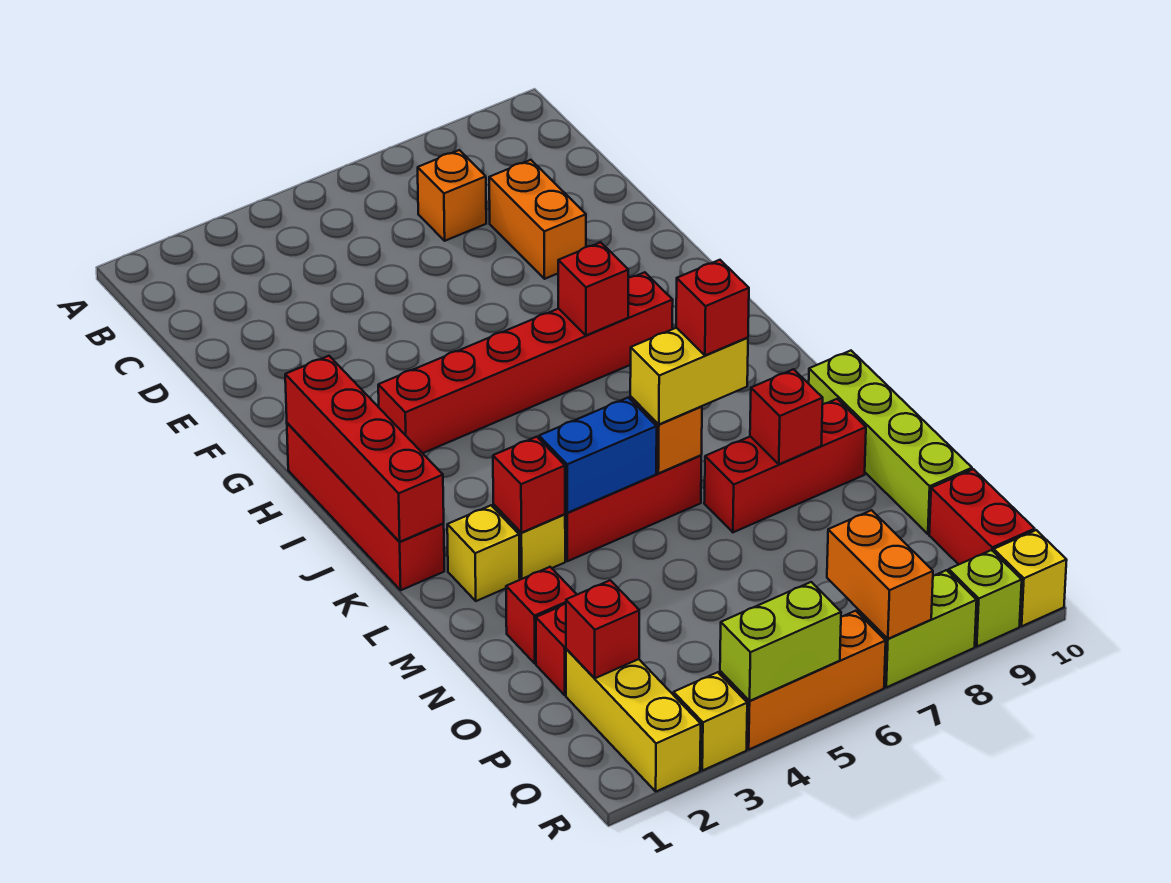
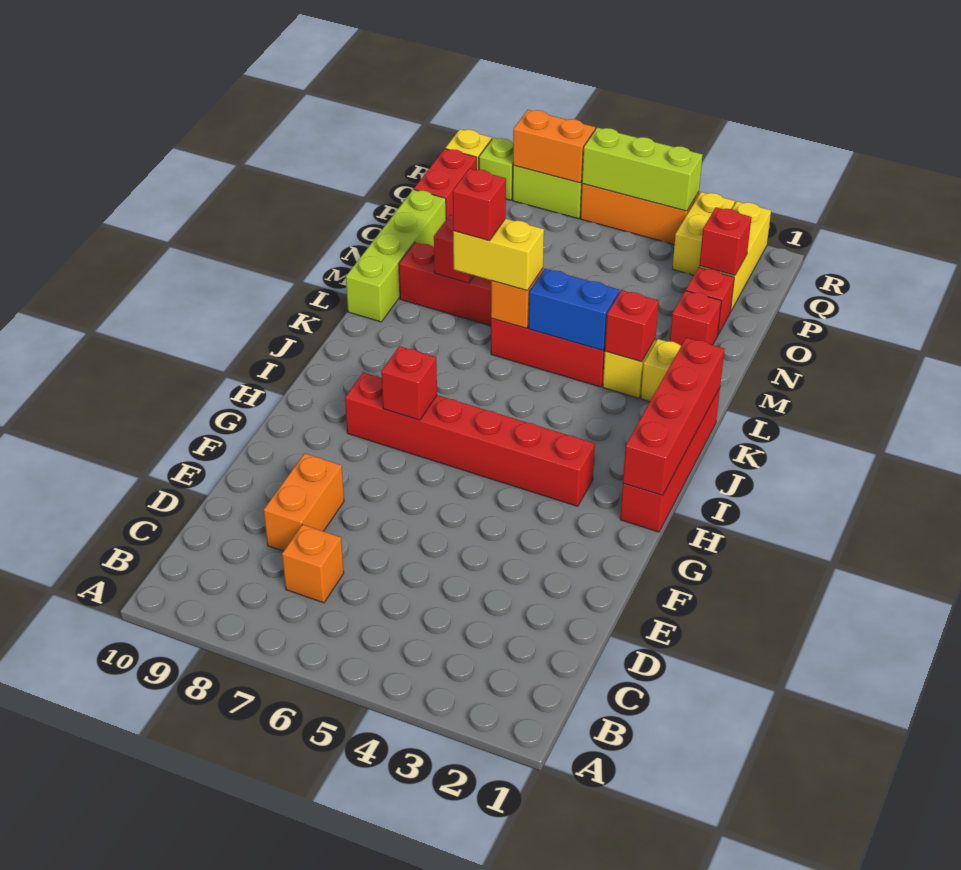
orange 1x2 brick [827,510,933,639] -> orange 1x2 brick turned to [513,110,595,183]
yellow 1x1 brick [674,672,747,771] -> yellow 1x2 brick [673,192,735,275]
lime 1x2 brick [720,582,841,701] -> lime 1x3 brick [582,127,702,211]

